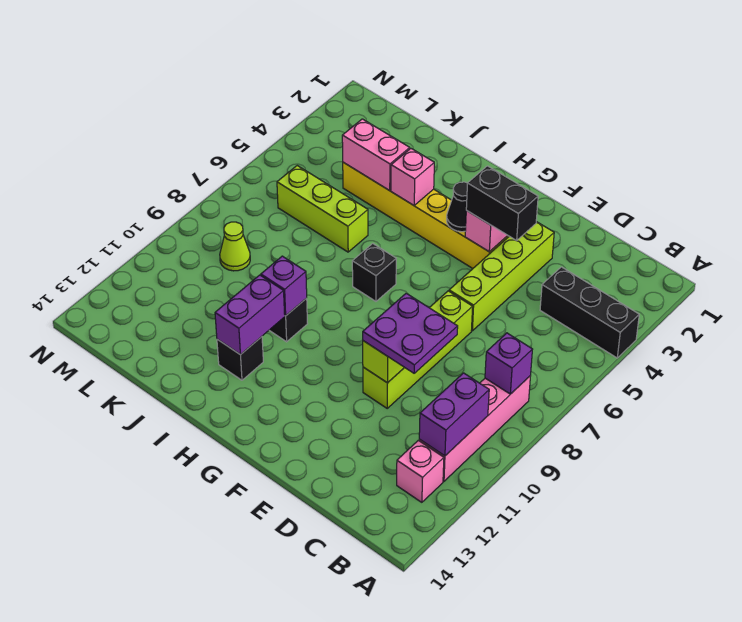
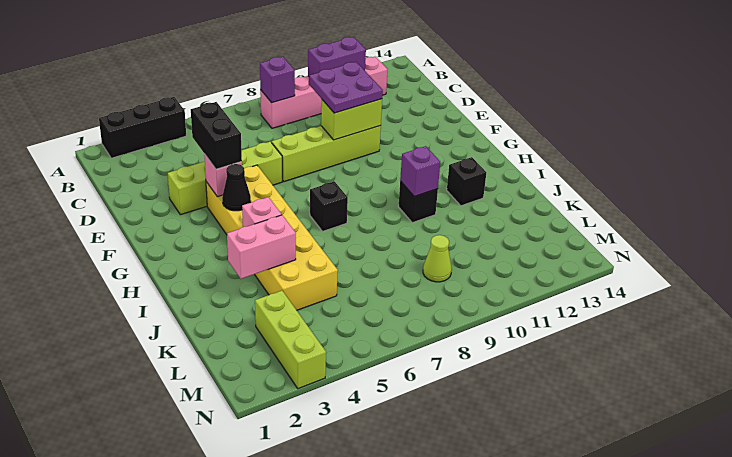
black 1x3 brick [540,267,639,358] -> black 1x3 brick turned to [99,97,186,158]
yellow 1x6 brick [343,162,509,268] -> yellow 2x6 brick [206,165,338,310]
purple 1x2 brick [215,275,285,355] -> none
pink 1x2 brick [342,119,410,191] -> pink 1x2 brick turned to [227,215,296,279]
lime 1x3 brick [277,166,368,252] -> lime 1x3 brick moved to [255,291,326,389]

